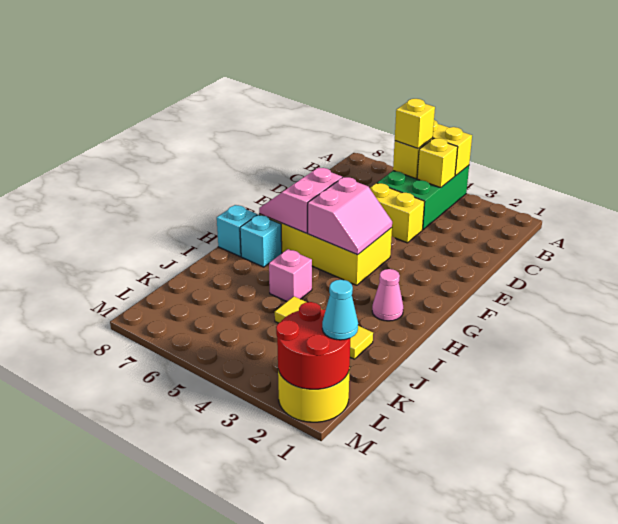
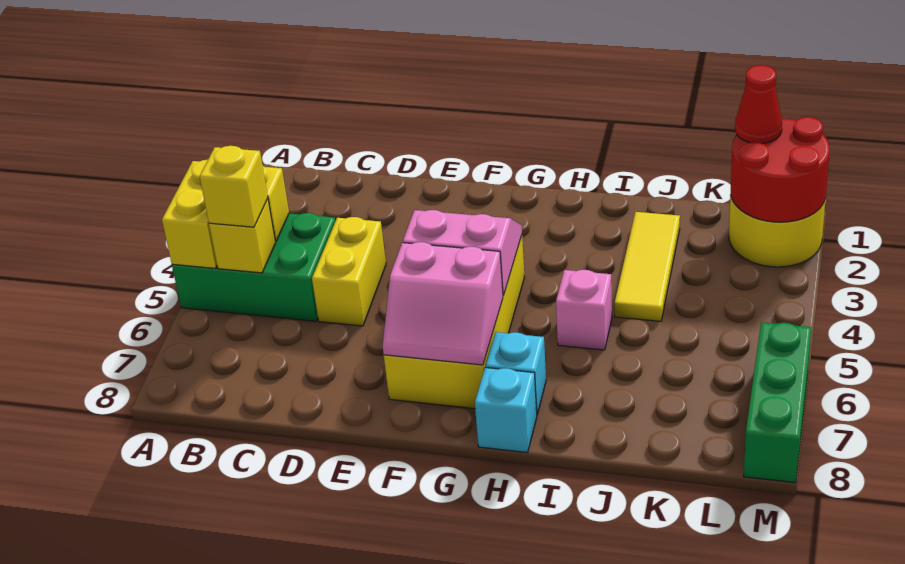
pink 1x1 cone [372,269,403,321] -> none
cyan 1x1 cone [322,280,358,340] -> red 1x1 cone [735,65,782,144]
none -> green 1x3 brick [744,322,811,483]

